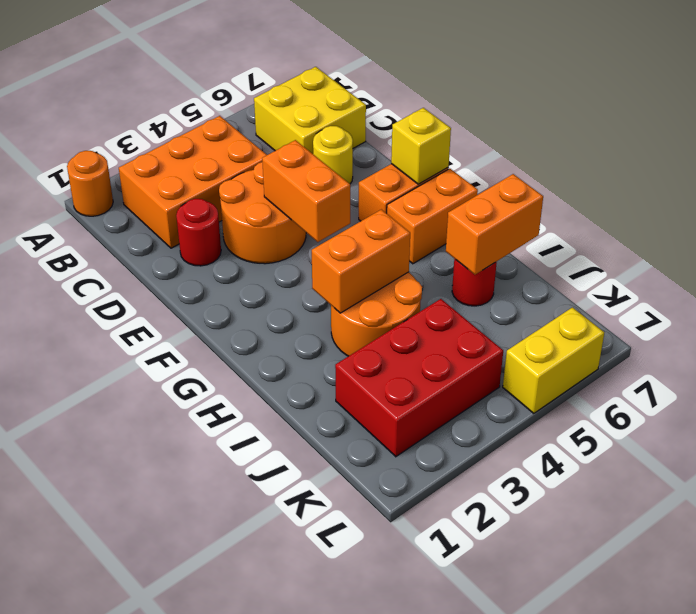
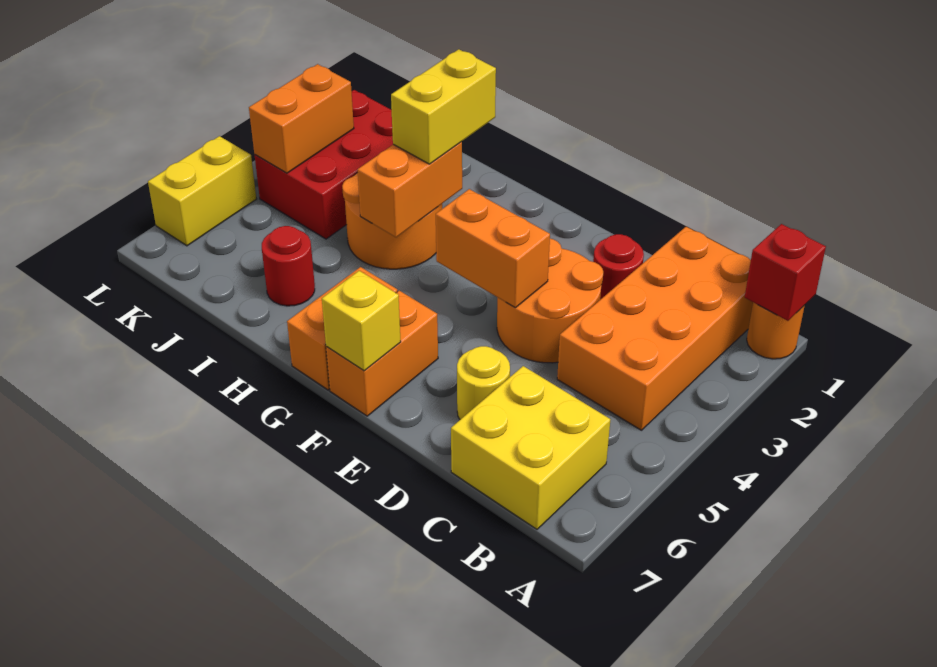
none -> red 1x1 brick [745,224,826,321]
orange 2x3 brick [119,116,267,248] -> orange 2x4 brick [557,227,753,430]
none -> yellow 1x2 brick [391,49,496,164]
orange 1x2 brick [446,174,543,275] -> orange 1x2 brick moved to [249,64,354,173]

